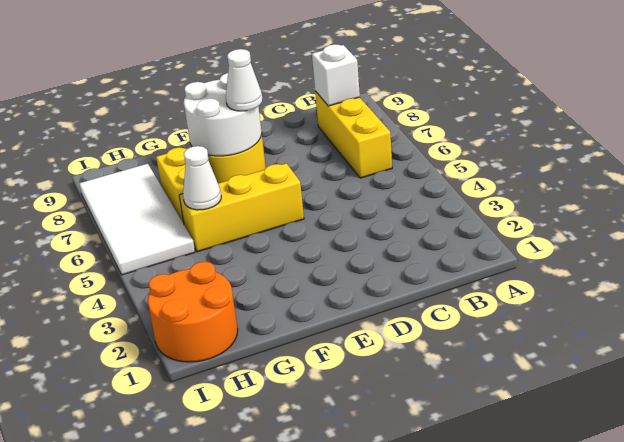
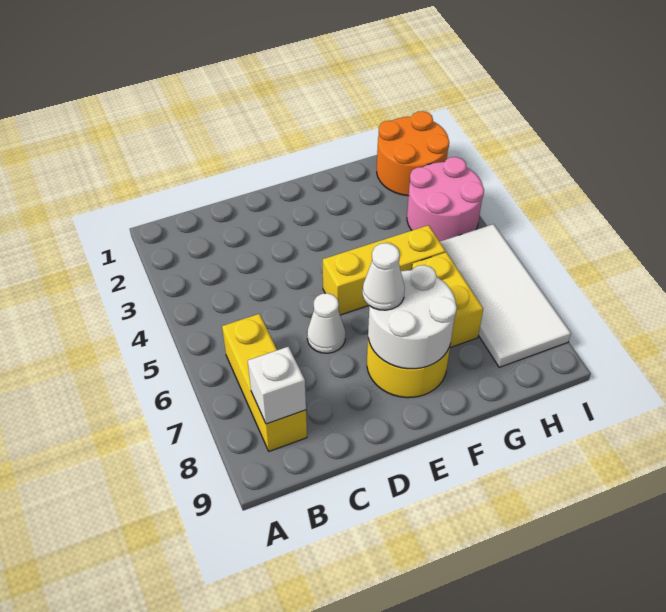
white 1x1 cone [183,146,221,210] -> white 1x1 cone moved to [307,293,345,353]
none -> pink 2x2 round brick [407,157,484,241]

